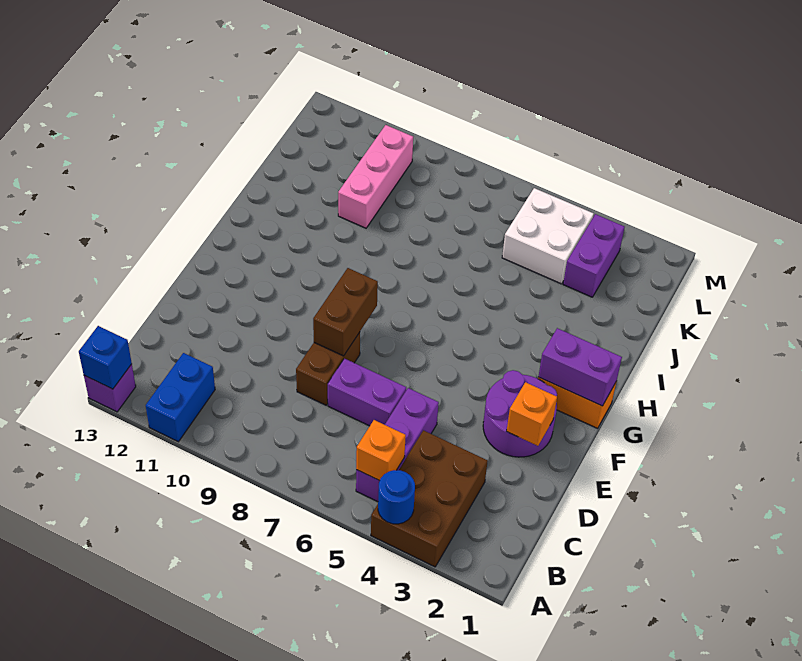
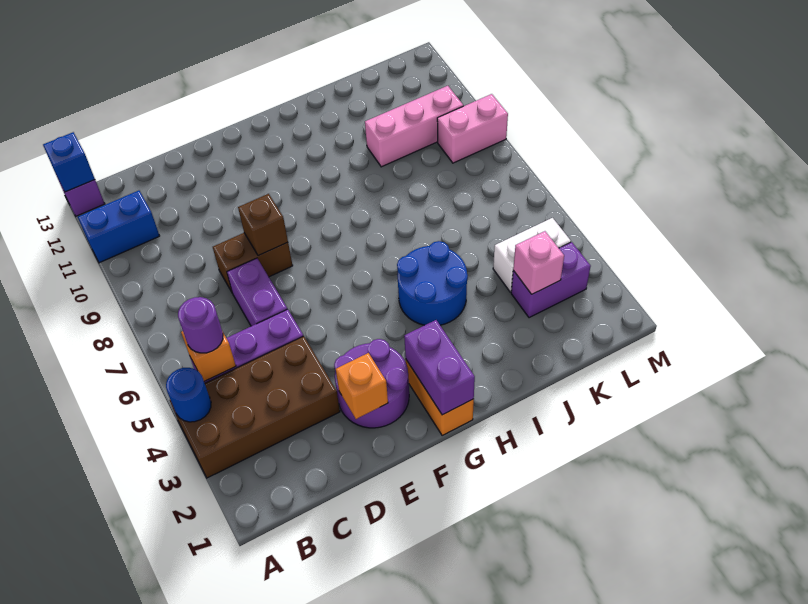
brown 2x3 brick [371,430,488,567] -> brown 2x4 brick [170,336,340,478]
none -> purple 1x1 round brick [178,297,223,353]
brown 1x2 brick [313,268,378,356] -> brown 1x1 brick [238,194,288,256]
none -> blue 2x2 round brick [397,241,468,325]
none -> pink 1x1 brick [513,231,564,294]
white 2x2 brick [502,188,594,284] -> white 1x2 brick [493,218,571,292]
none -> pink 1x2 brick [437,94,508,163]

